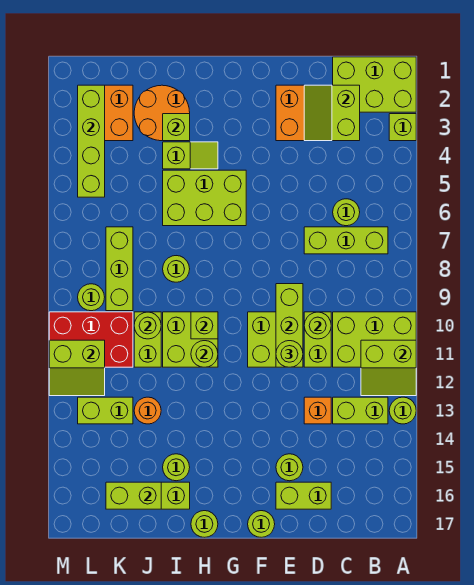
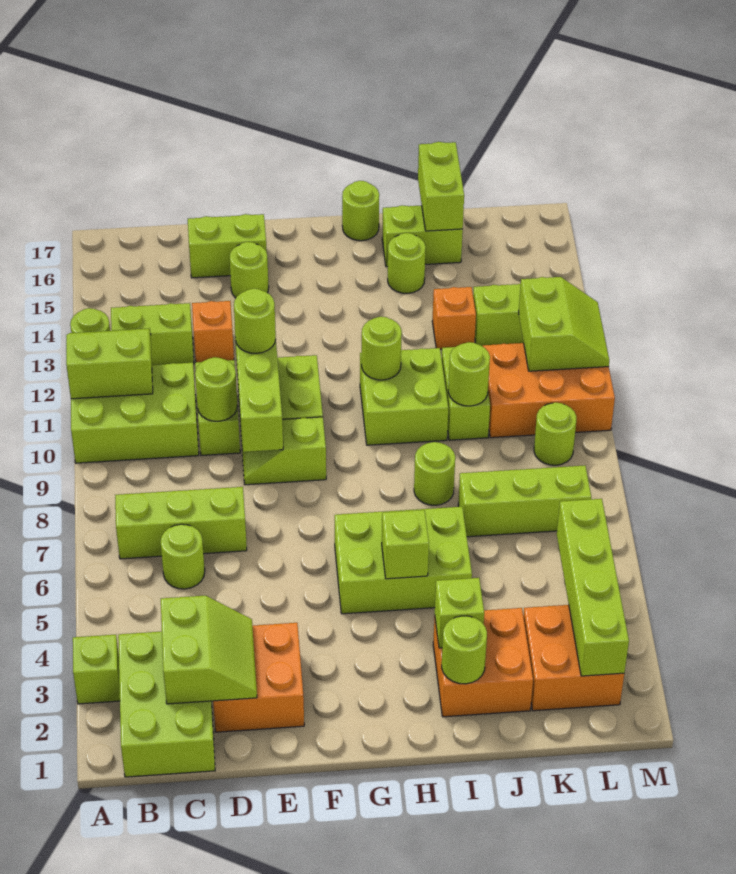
lime 2x3 brick [333,57,416,112] -> lime 2x3 brick turned to [118,632,215,777]
lime 1x1 round brick [248,511,275,537] -> lime 1x1 round brick moved to [442,616,487,684]
lime 1x2 slope [163,142,218,169] -> lime 1x2 slope moved to [242,417,326,485]
lime 1x1 brick [191,312,218,339] -> lime 1x1 brick moved to [382,510,429,579]
orange 2x2 round brick [134,85,190,141] -> orange 2x2 brick [433,608,533,717]
orange 1x1 round brick [134,397,161,424] -> orange 1x1 brick [432,287,476,349]
lime 1x2 brick [106,482,161,509] -> lime 1x2 brick turned to [418,142,464,231]
lime 1x3 brick [106,227,133,311] -> lime 1x3 brick turned to [458,465,591,537]
red 2x3 brick [49,312,133,367] -> orange 2x3 brick [483,343,615,438]
lime 2x2 slope [49,340,105,396] -> lime 2x2 slope turned to [519,277,609,371]

